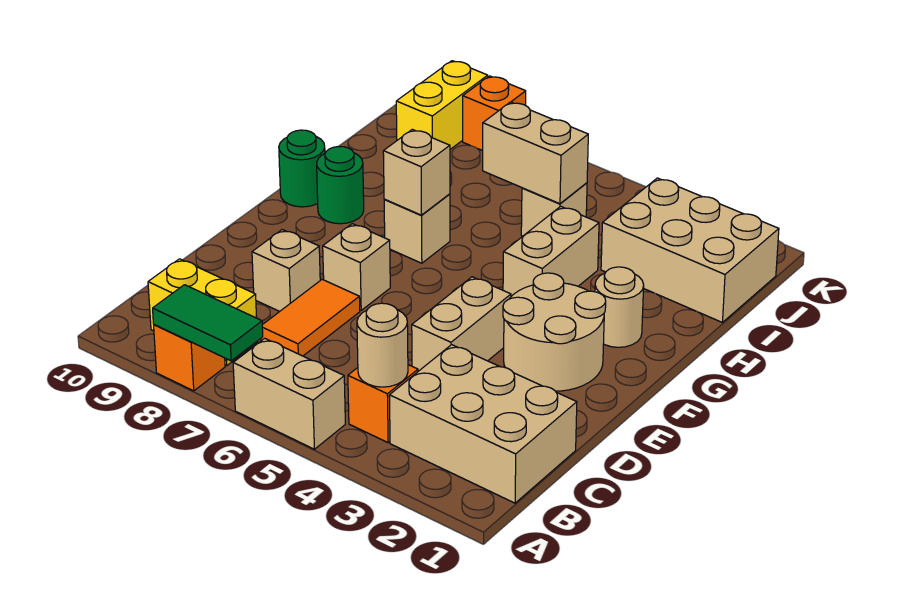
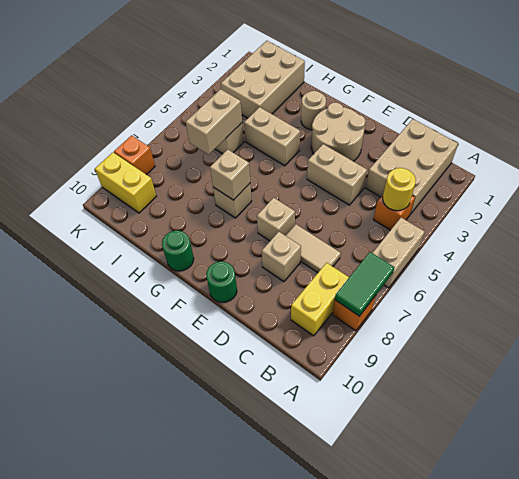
tan 1x1 round brick [357,303,408,387] -> yellow 1x1 round brick [383,168,416,211]
orange 1x2 tile [261,279,360,356] -> tan 1x2 tile [286,224,341,273]
green 1x1 round brick [317,146,364,224] -> green 1x1 round brick moved to [206,262,237,302]

